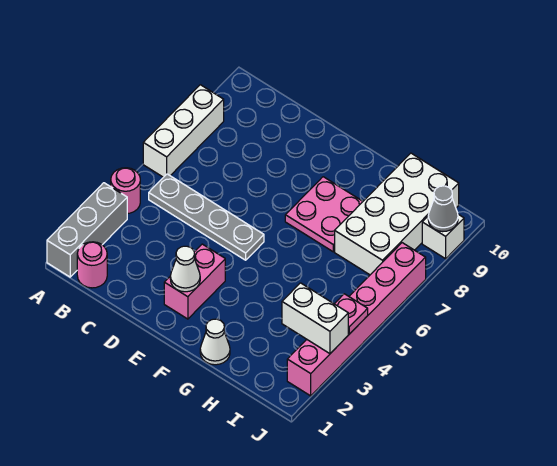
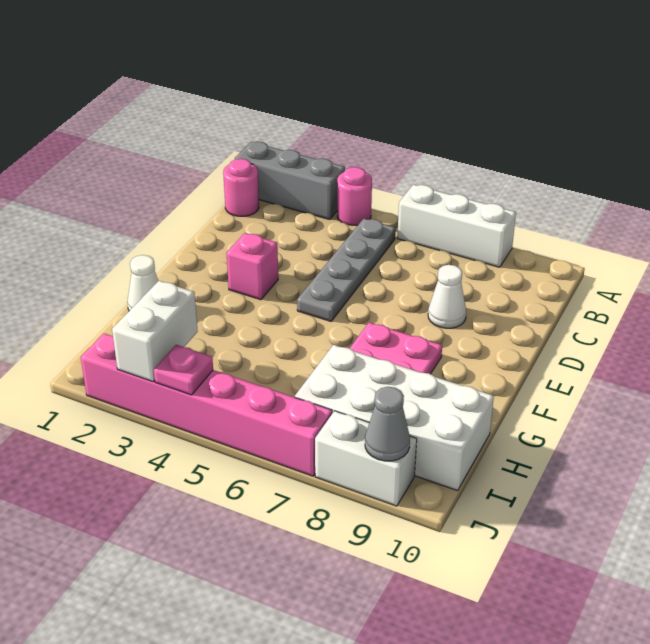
pink 1x2 brick [164,244,225,319] -> pink 1x1 brick [227,233,278,300]
white 1x1 cone [170,246,200,292] -> white 1x1 cone moved to [428,265,466,328]
white 1x1 brick [422,214,464,259] -> white 1x2 brick [315,411,417,506]

